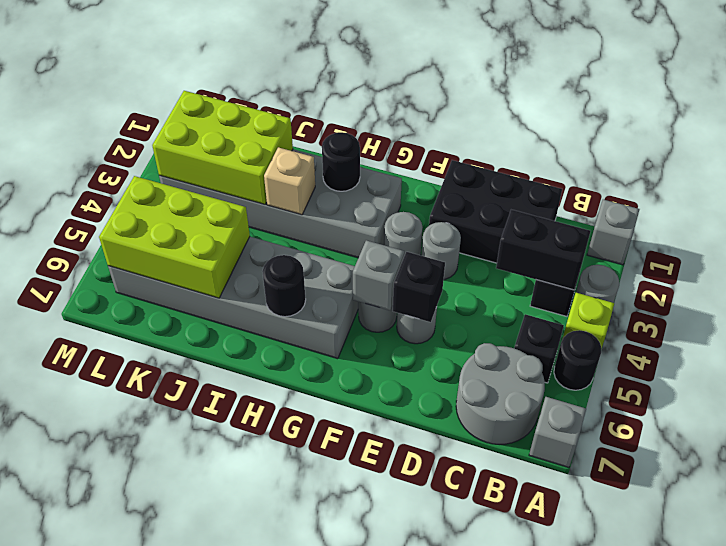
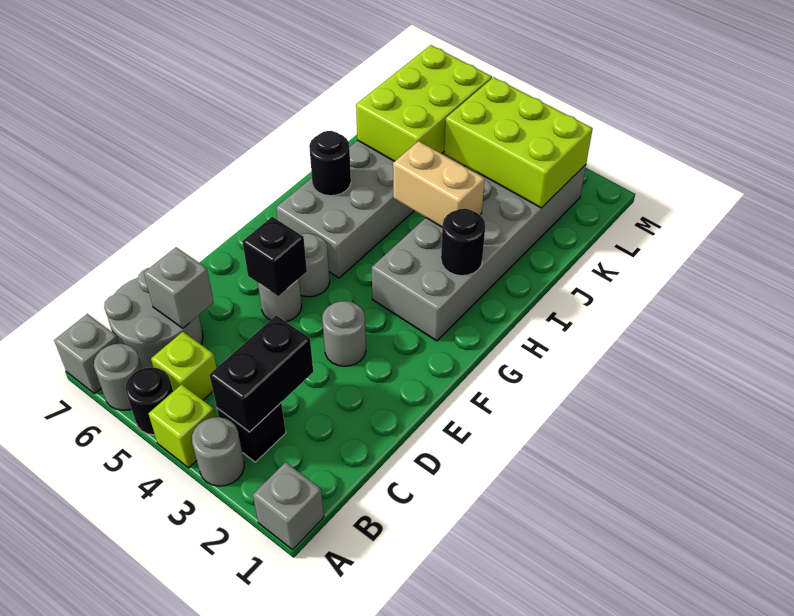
black 1x1 brick [514,314,564,383] -> lime 1x1 brick [151,332,217,400]
black 2x3 brick [429,160,562,263] -> none
grey 1x1 round brick [384,212,422,256] -> grey 1x1 round brick moved to [94,344,142,410]
grey 1x1 brick [353,240,404,311] -> grey 1x1 brick moved to [144,247,214,328]
tan 1x1 brick [264,147,315,215] -> tan 1x2 brick [393,141,485,227]
lime 2x3 brick [152,91,293,204] -> lime 2x3 brick turned to [444,77,593,208]

